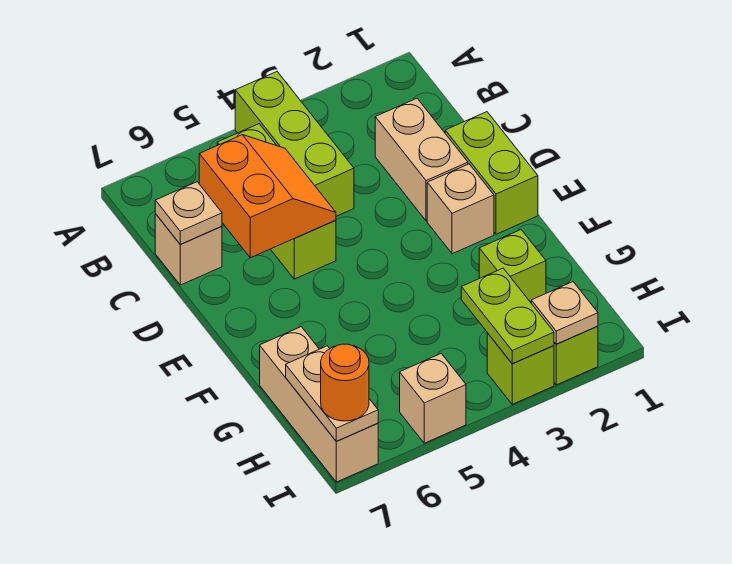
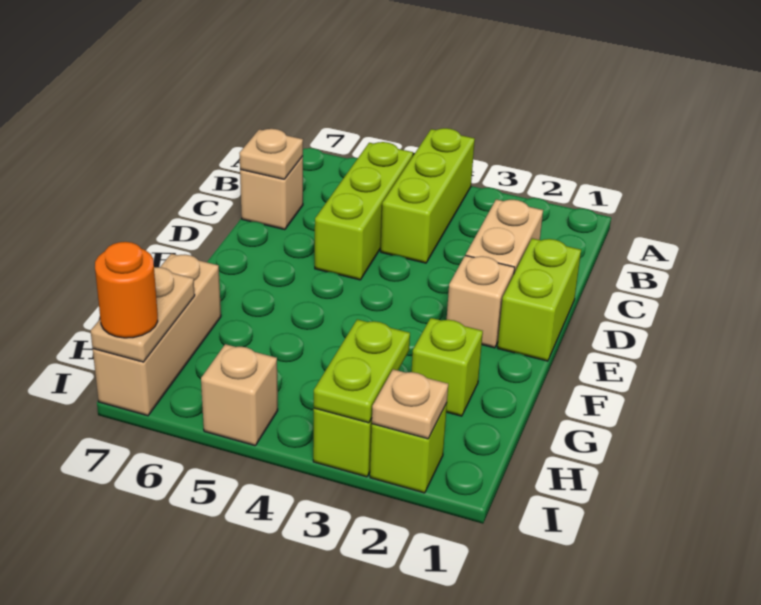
orange 2x2 slope [199,135,336,258] -> none

